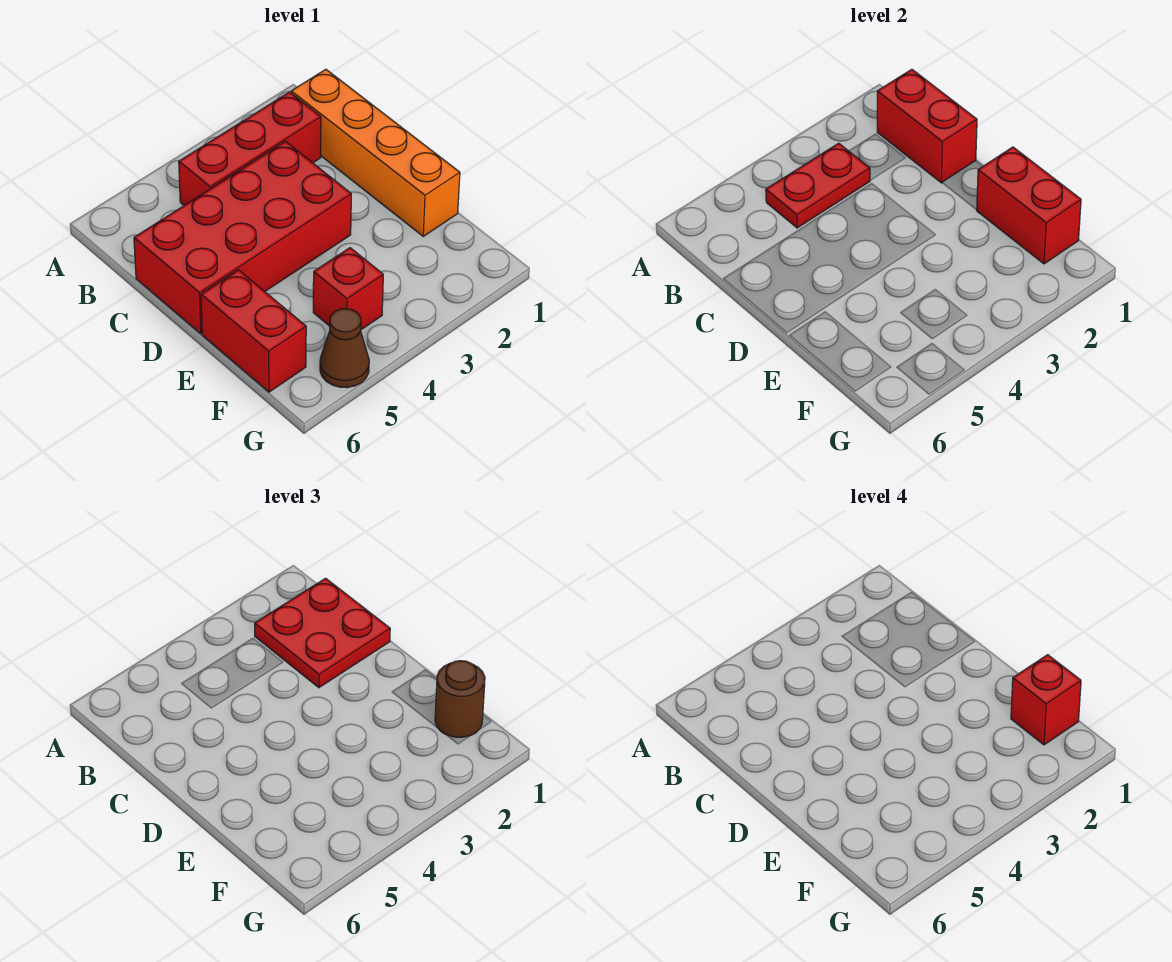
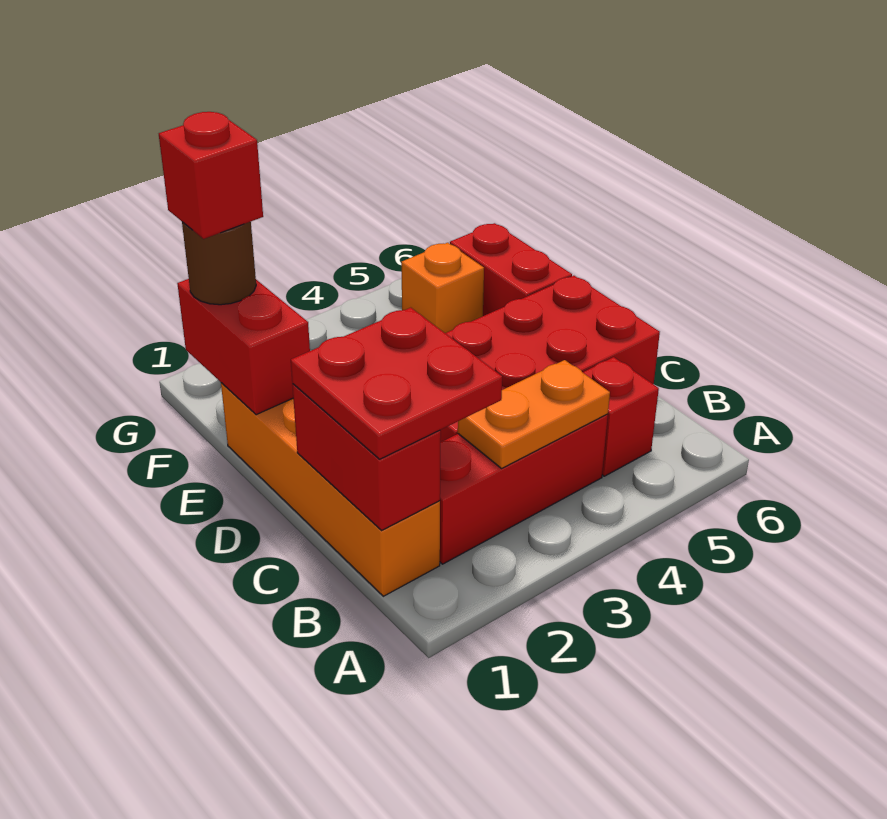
red 1x2 plate [766,143,870,228] -> orange 1x2 plate [458,360,610,468]
red 1x1 brick [313,248,383,330] -> red 1x1 brick moved to [583,357,659,476]
none -> orange 1x1 brick [401,243,484,333]
brown 1x1 cone [320,309,369,388] -> none

